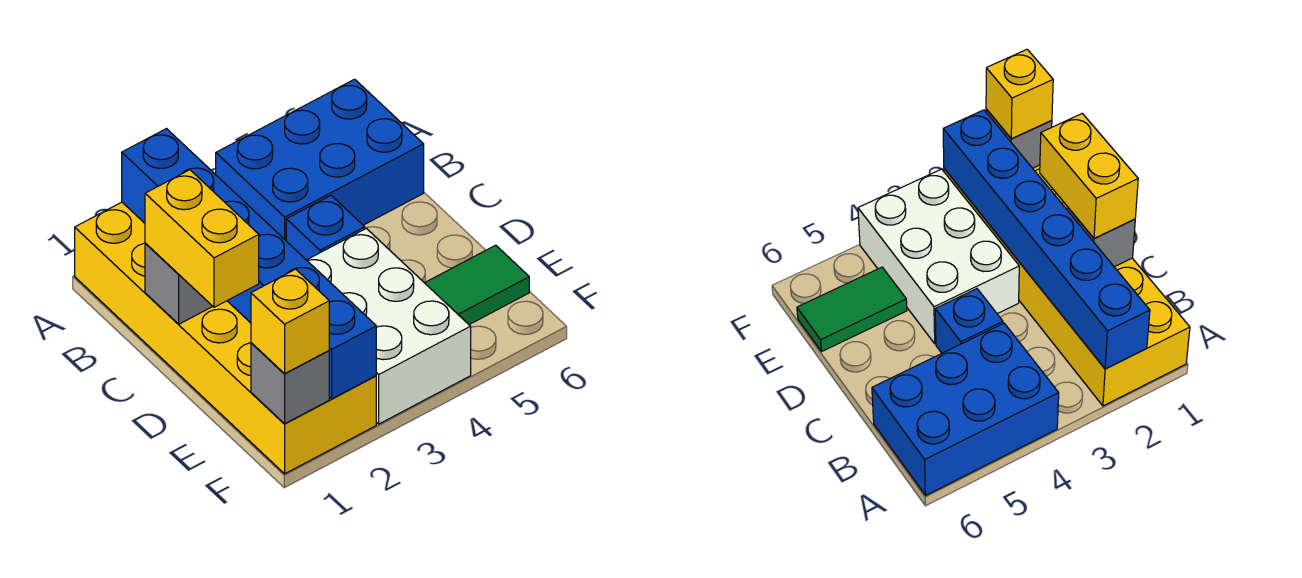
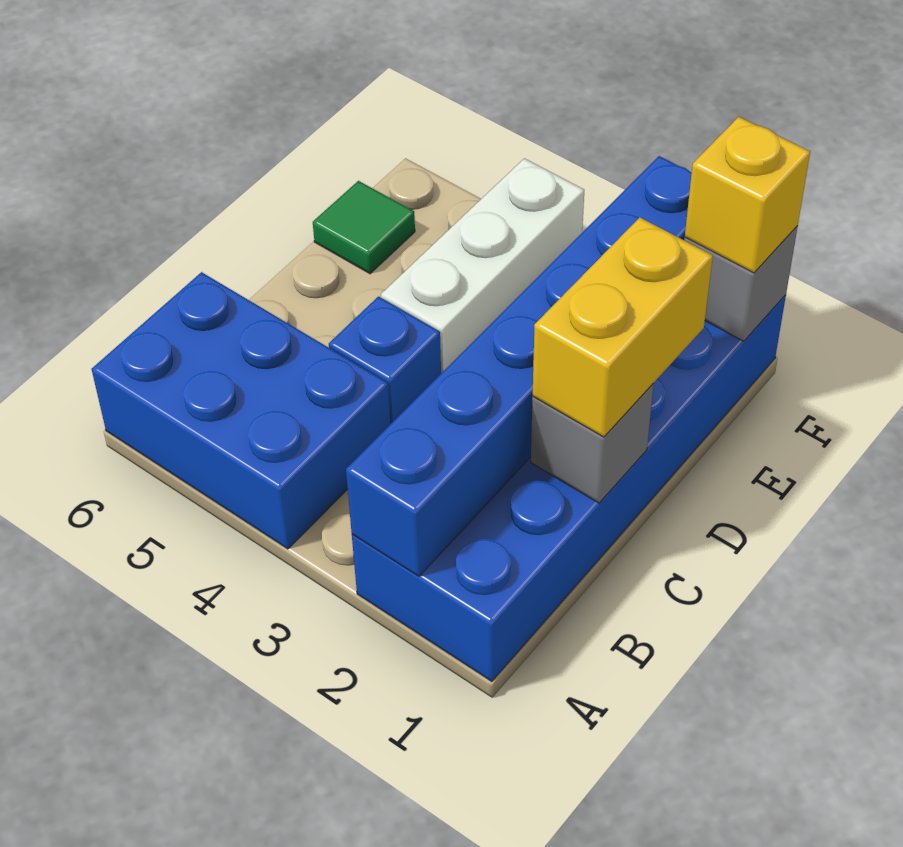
yellow 2x6 brick [75,202,376,474] -> blue 2x6 brick [352,295,786,681]
white 2x3 brick [307,228,471,424] -> white 1x3 brick [381,158,584,373]
green 1x2 tile [425,245,529,325] -> green 1x1 tile [313,181,415,274]

